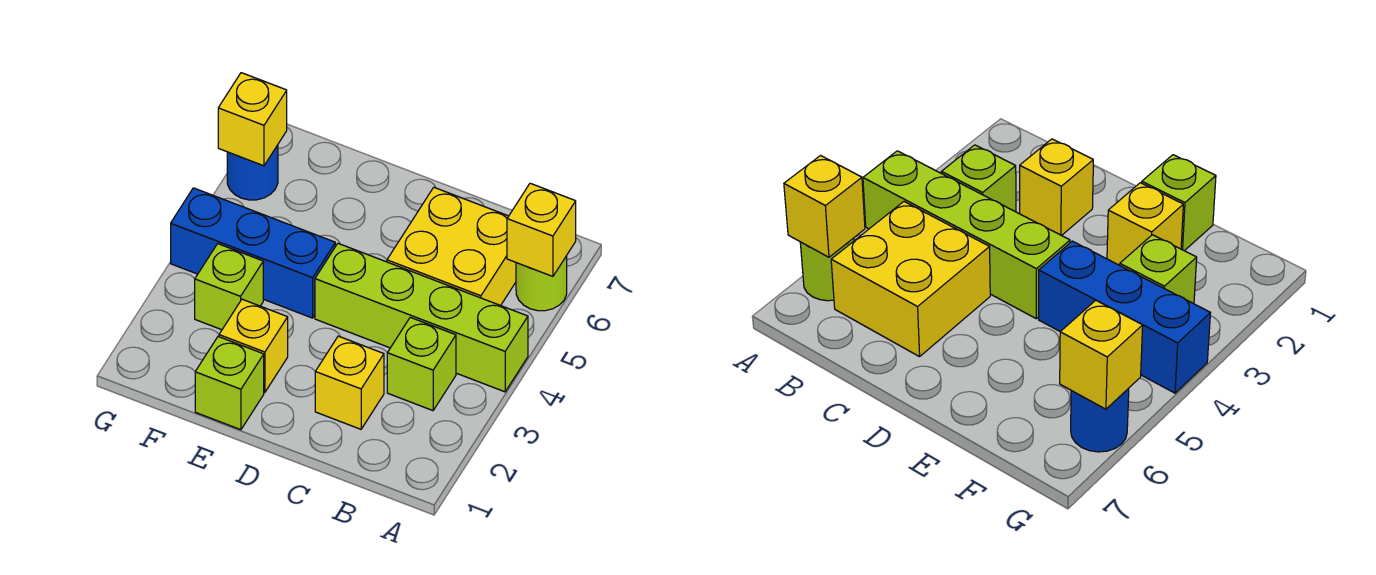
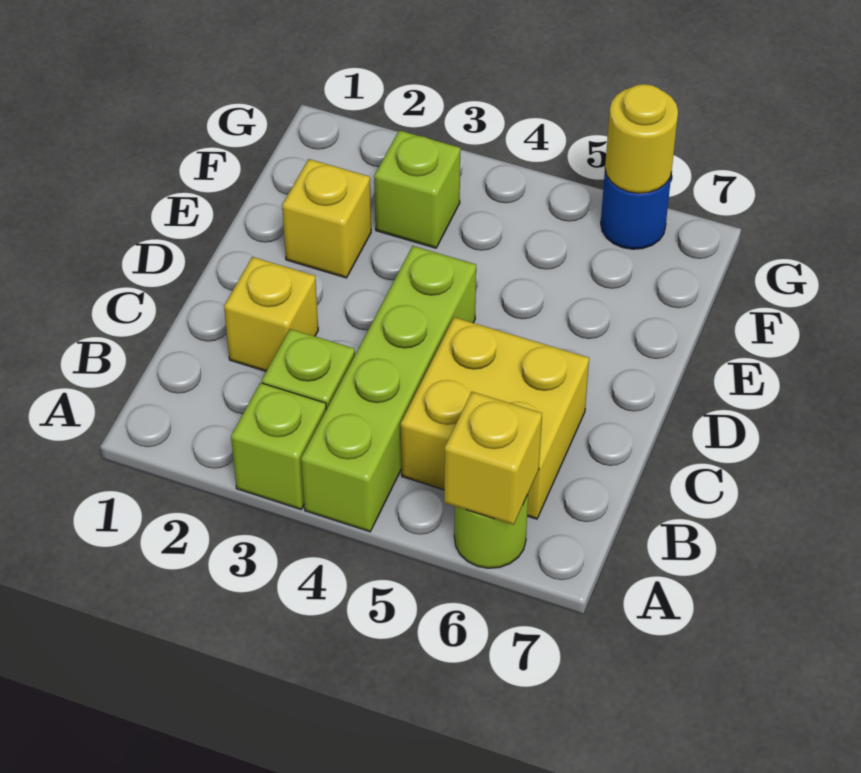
lime 1x1 brick [195,337,264,430] -> lime 1x1 brick moved to [231,383,326,509]
blue 1x3 brick [171,188,335,318] -> none
yellow 1x1 brick [218,73,287,166] -> yellow 1x1 round brick [605,84,678,193]

